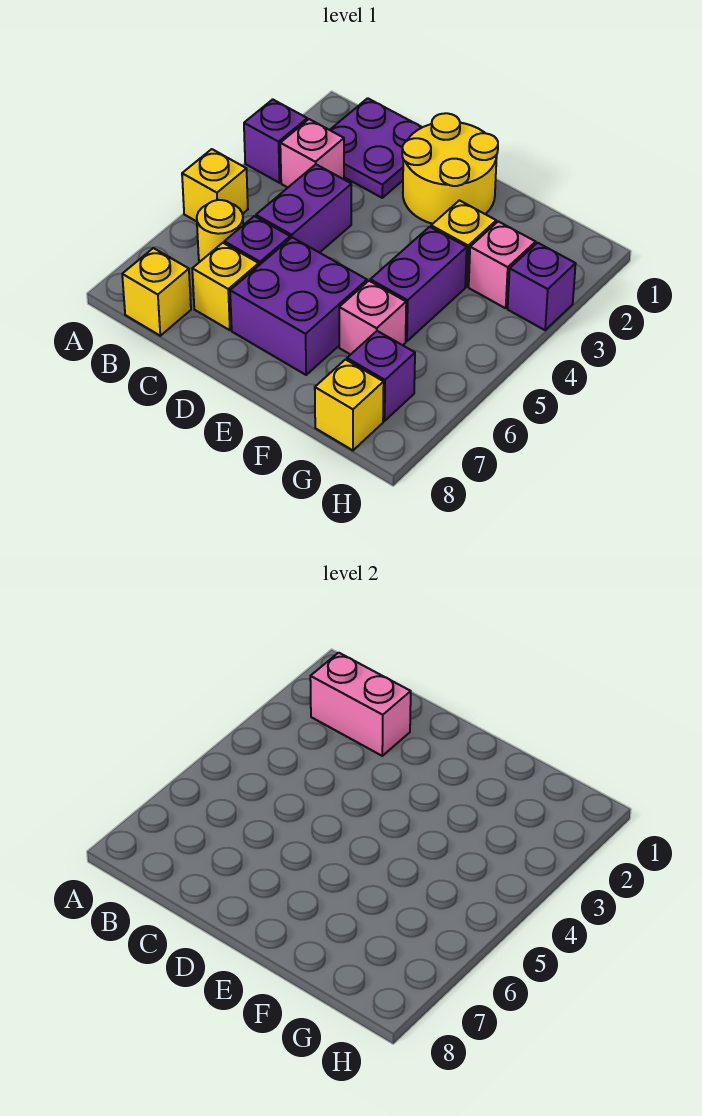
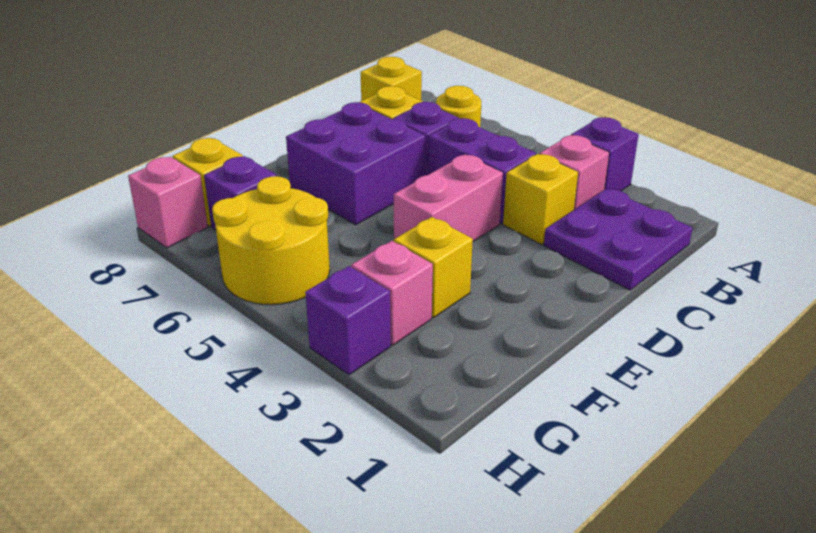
yellow 1x1 brick [182,149,248,221] -> yellow 1x1 brick moved to [503,154,578,244]
pink 1x2 brick [310,653,411,756] -> pink 1x2 brick moved to [393,155,503,241]
yellow 2x2 round brick [402,113,498,224] -> yellow 2x2 round brick moved to [212,176,330,305]
purple 1x2 brick [370,227,467,341] -> none
pink 1x1 brick [339,281,406,355] -> pink 1x1 brick moved to [128,157,208,248]

